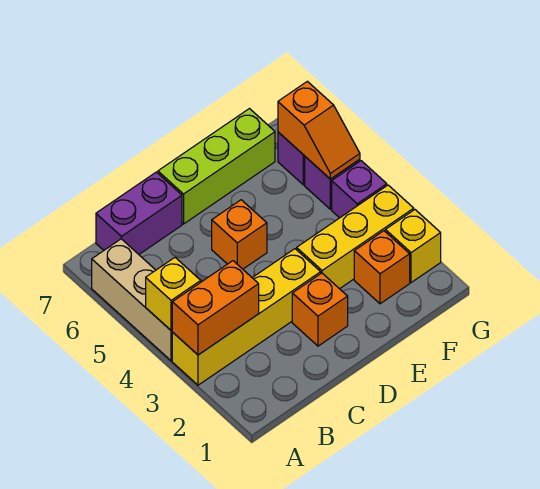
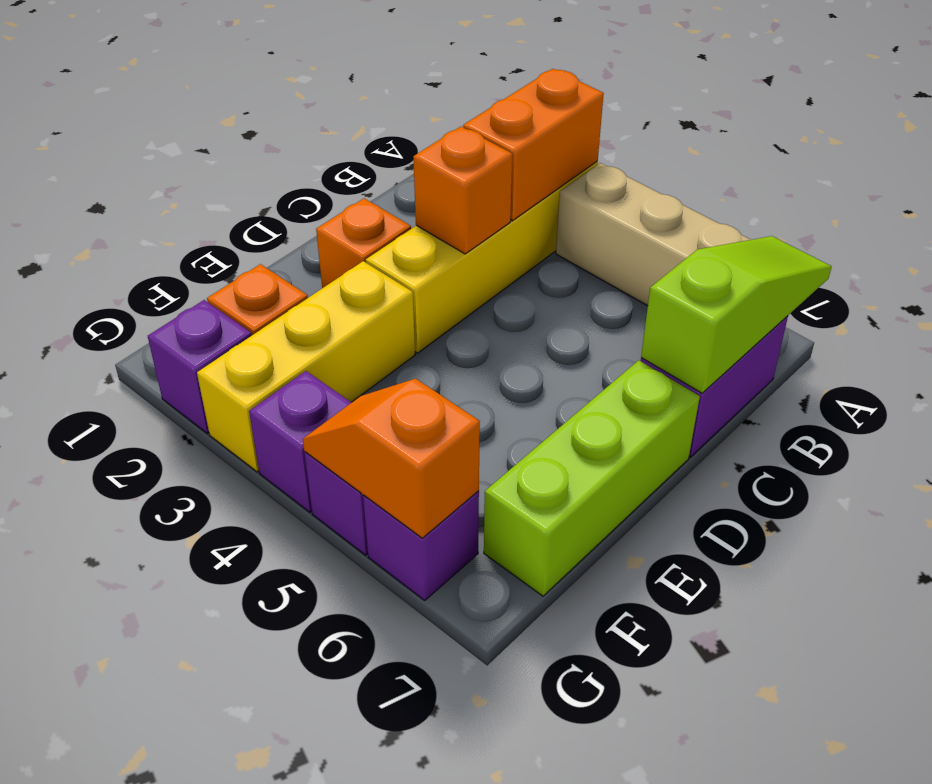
yellow 1x1 brick [146,258,201,331] -> none
none -> lime 1x3 slope [641,236,832,393]
orange 1x1 brick [212,200,267,269] -> orange 1x1 brick moved to [413,127,512,254]
yellow 1x1 brick [385,210,441,283] -> purple 1x1 brick [148,300,252,434]

